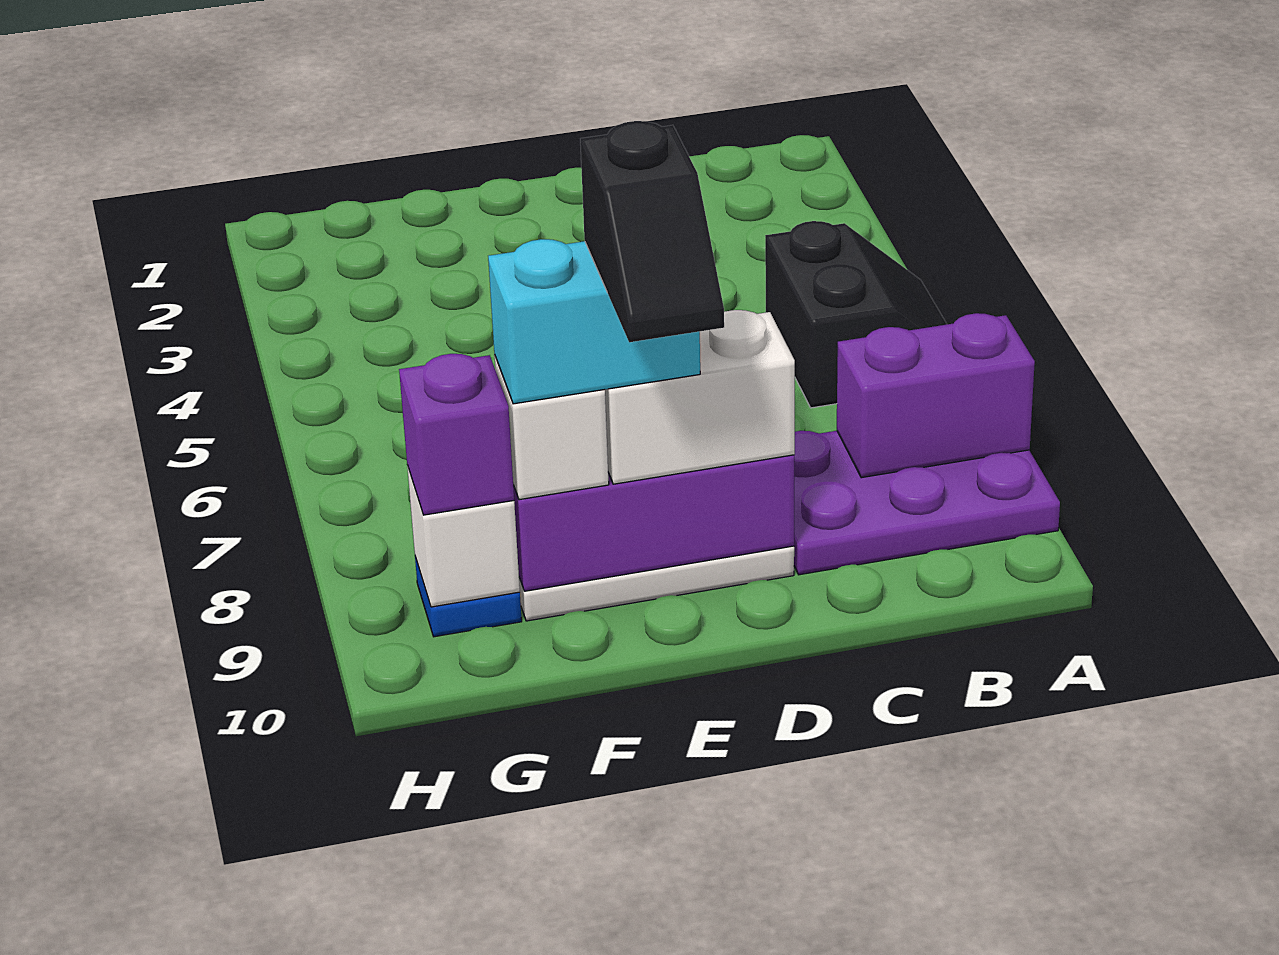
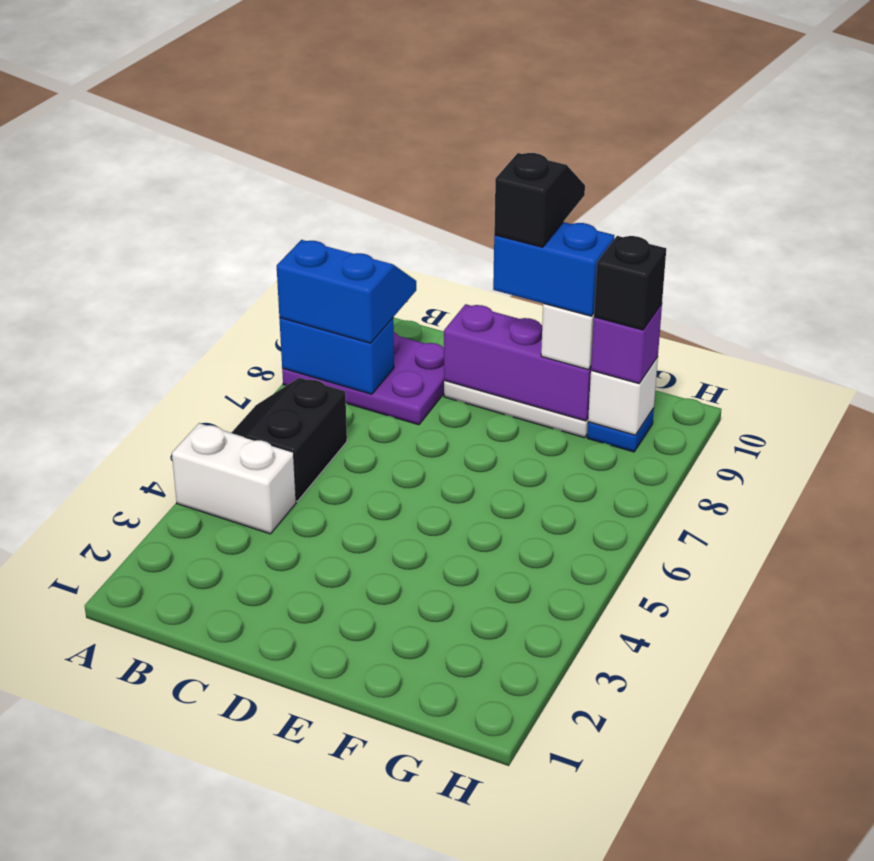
purple 1x2 brick [837,313,1035,478] -> blue 1x2 brick [279,318,394,394]
none -> blue 2x2 slope [277,240,416,343]
white 1x2 brick [605,310,795,484] -> white 1x2 brick moved to [172,423,296,534]
cyan 1x2 brick [488,239,700,404] -> blue 1x2 brick [493,222,614,316]
none -> black 1x1 brick [594,236,666,330]

